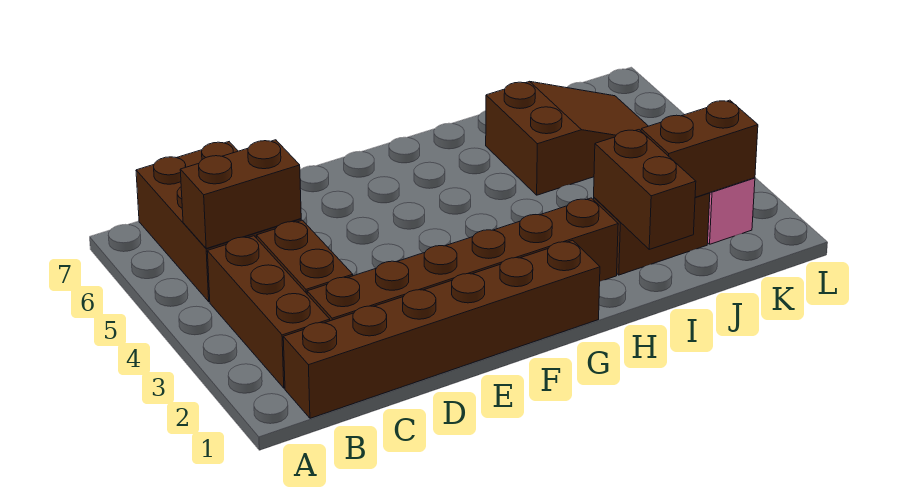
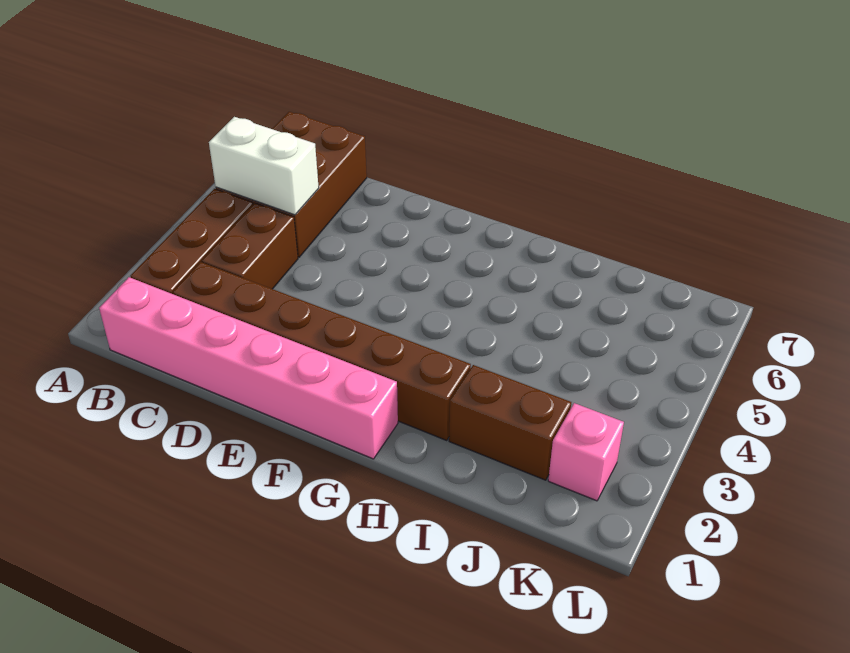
brown 1x6 brick [283,240,600,418] -> pink 1x6 brick [99,277,398,459]
brown 1x2 brick [180,140,301,249] -> white 1x2 brick [209,117,319,215]
brown 1x2 brick [594,130,696,249] -> none
brown 2x3 slope [486,81,648,195] -> none
brown 1x2 brick [641,100,758,197] -> none

